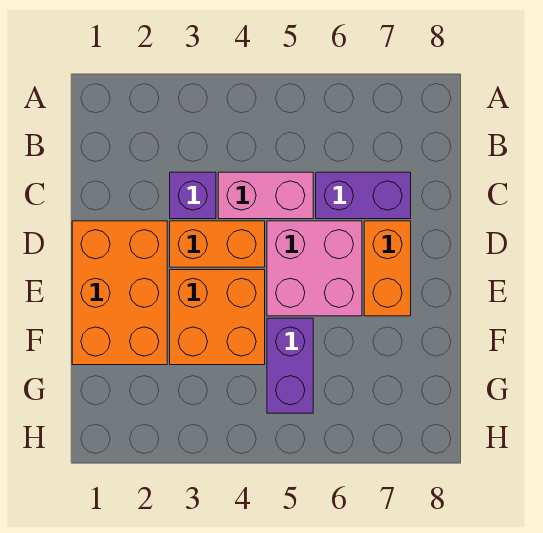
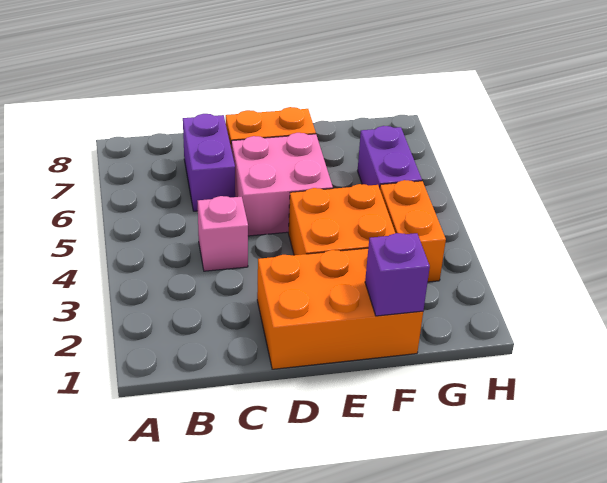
purple 1x1 brick [170,172,216,219] -> purple 1x1 brick moved to [365,233,430,316]
pink 1x2 brick [218,172,313,219] -> pink 1x1 brick [198,196,248,271]
orange 1x2 brick [170,221,265,267] -> orange 1x2 brick moved to [380,180,446,282]
purple 1x2 brick [267,318,313,413] -> purple 1x2 brick turned to [358,126,422,189]

